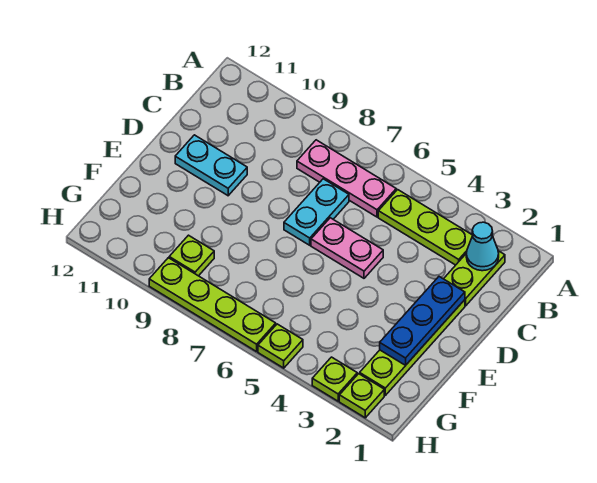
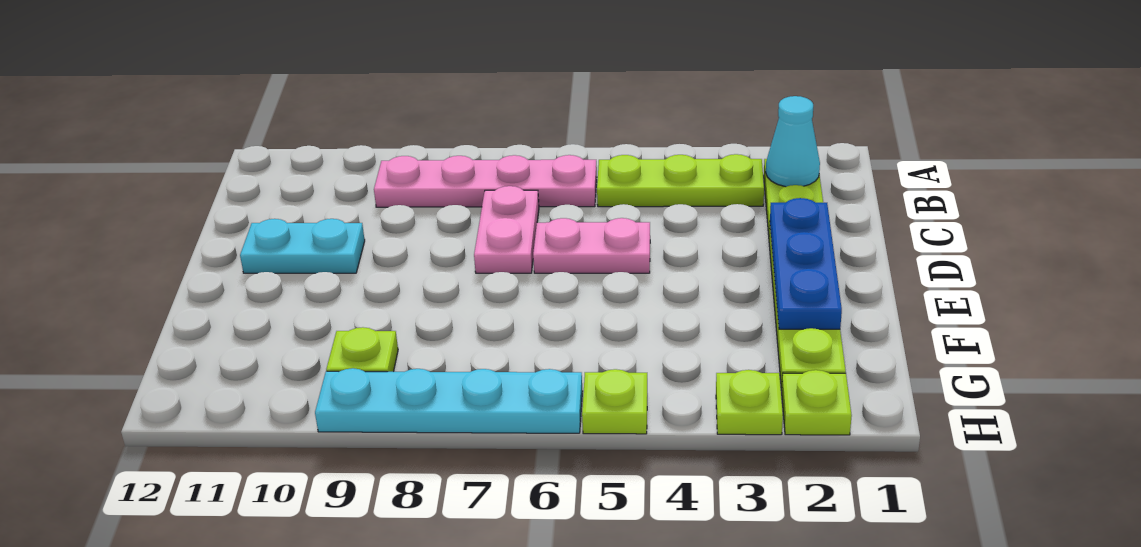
pink 1x3 plate [297,140,396,217] -> pink 1x4 plate [374,155,597,207]
cyan 1x2 plate [284,179,349,245] -> pink 1x2 plate [474,186,539,273]
lime 1x4 plate [149,258,276,352] -> cyan 1x4 plate [315,368,583,433]

